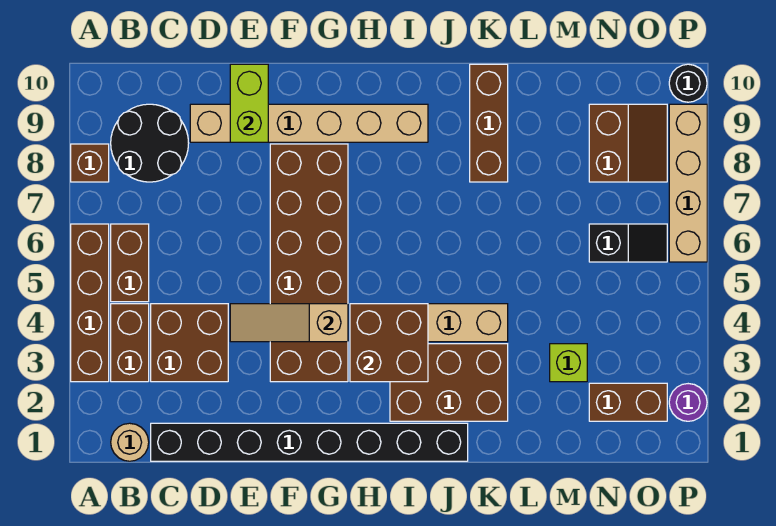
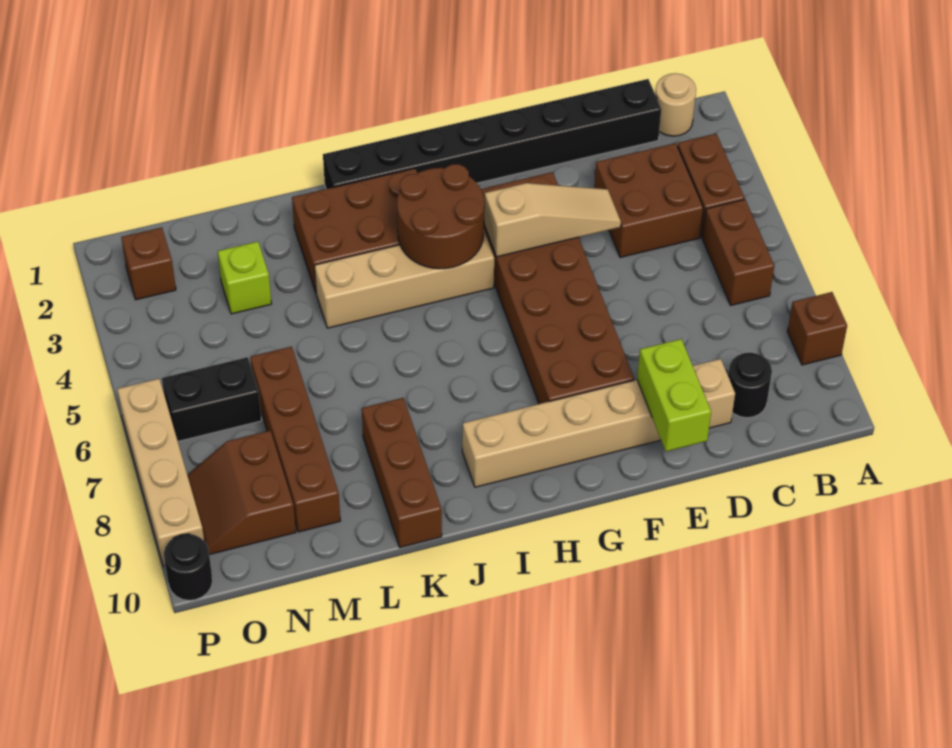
brown 1x4 brick [71,224,109,382] -> brown 1x4 brick moved to [250,347,340,532]
black 2x2 round brick [111,104,189,182] -> black 1x1 round brick [728,353,772,418]
brown 2x2 brick [350,304,428,382] -> brown 2x2 round brick [397,164,484,269]
brown 1x2 brick [589,383,667,421] -> brown 1x1 brick [121,227,176,300]
black 1x2 slope [589,224,667,262] -> black 1x2 brick [162,357,262,441]
purple 1x1 round brick [669,384,707,421] -> none

